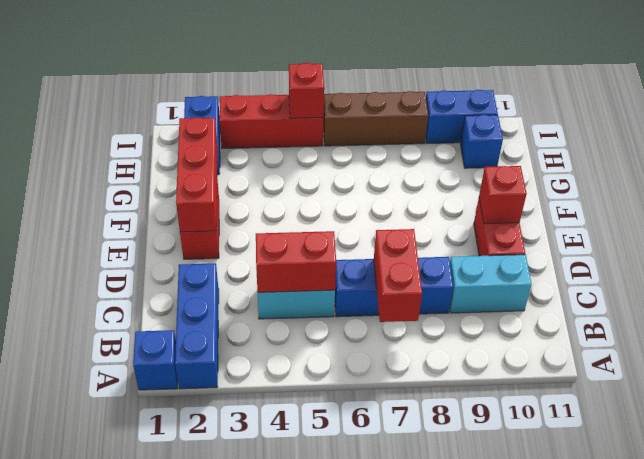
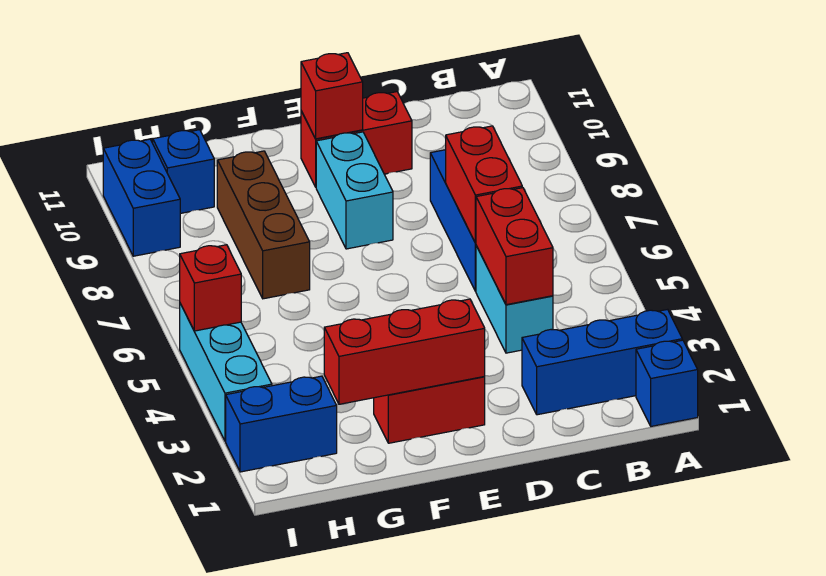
red 1x2 brick [374,229,422,322] -> red 1x2 brick turned to [446,126,522,243]
cyan 1x2 brick [450,255,532,313] -> cyan 1x2 brick moved to [316,132,393,249]
red 1x3 brick [219,94,323,148] -> cyan 1x3 brick [180,304,272,441]
brown 1x3 brick [323,91,428,146] -> brown 1x3 brick moved to [217,151,310,299]

